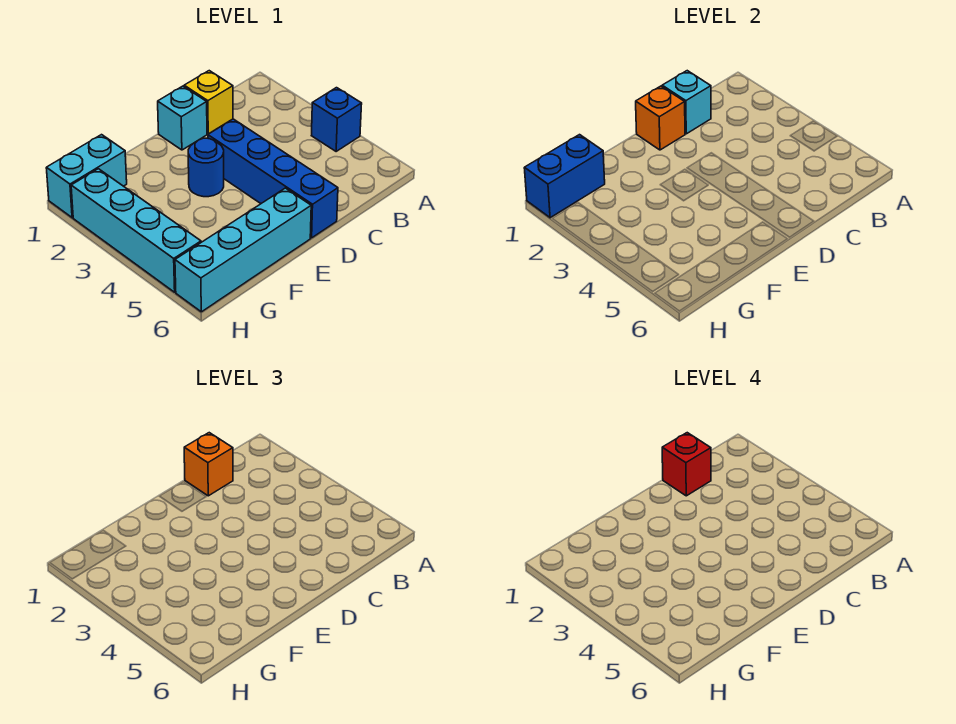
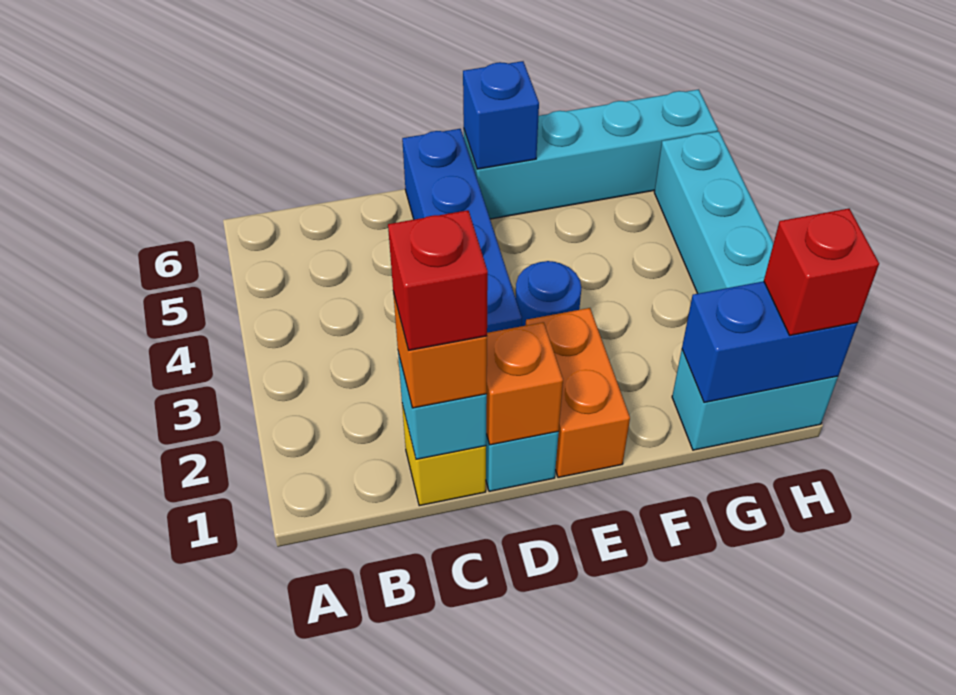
blue 1x1 brick [311,88,362,151] -> blue 1x1 brick moved to [463,61,539,169]
none -> orange 1x2 brick [526,308,630,477]
none -> red 1x1 brick [764,209,879,335]

